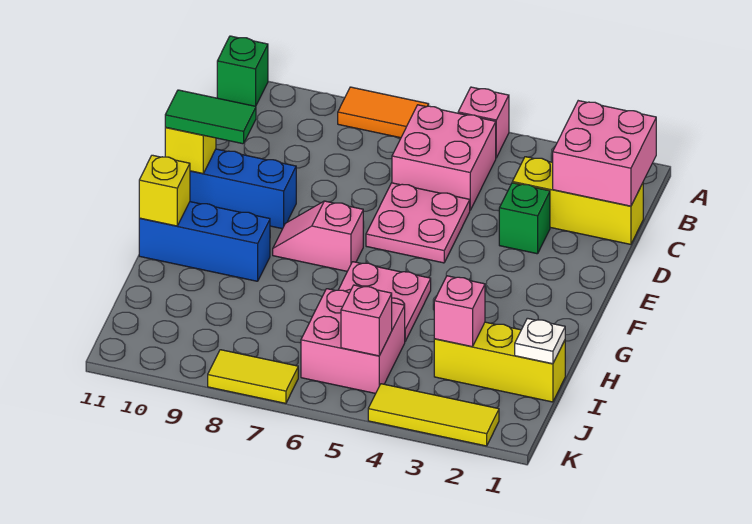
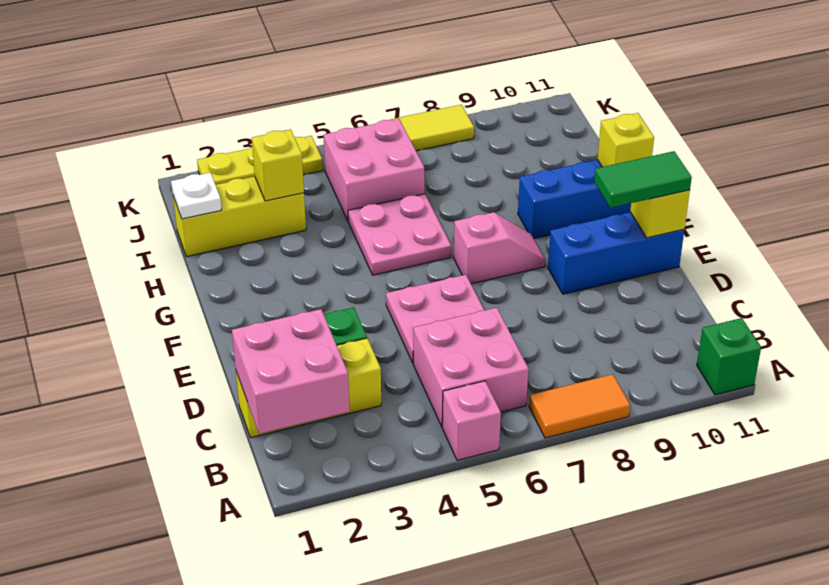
pink 1x1 brick [434,276,485,347] -> yellow 1x1 brick [252,129,304,201]
pink 1x1 brick [341,285,392,356] -> none
yellow 1x3 tile [368,384,499,446] -> yellow 1x3 plate [197,136,323,185]

